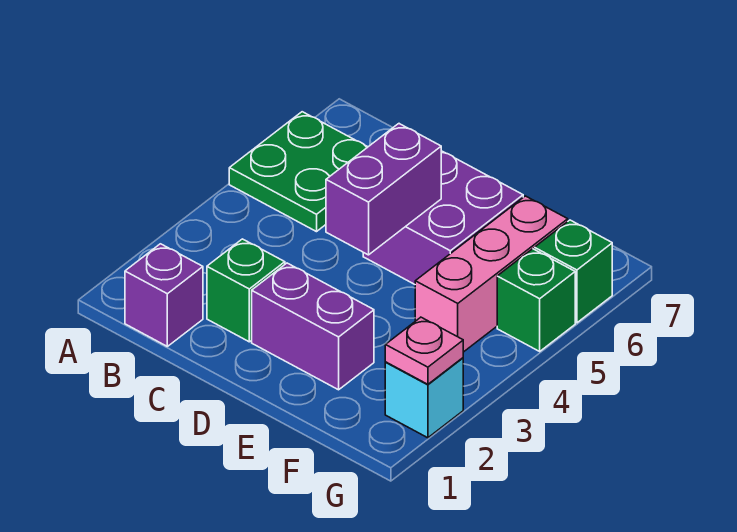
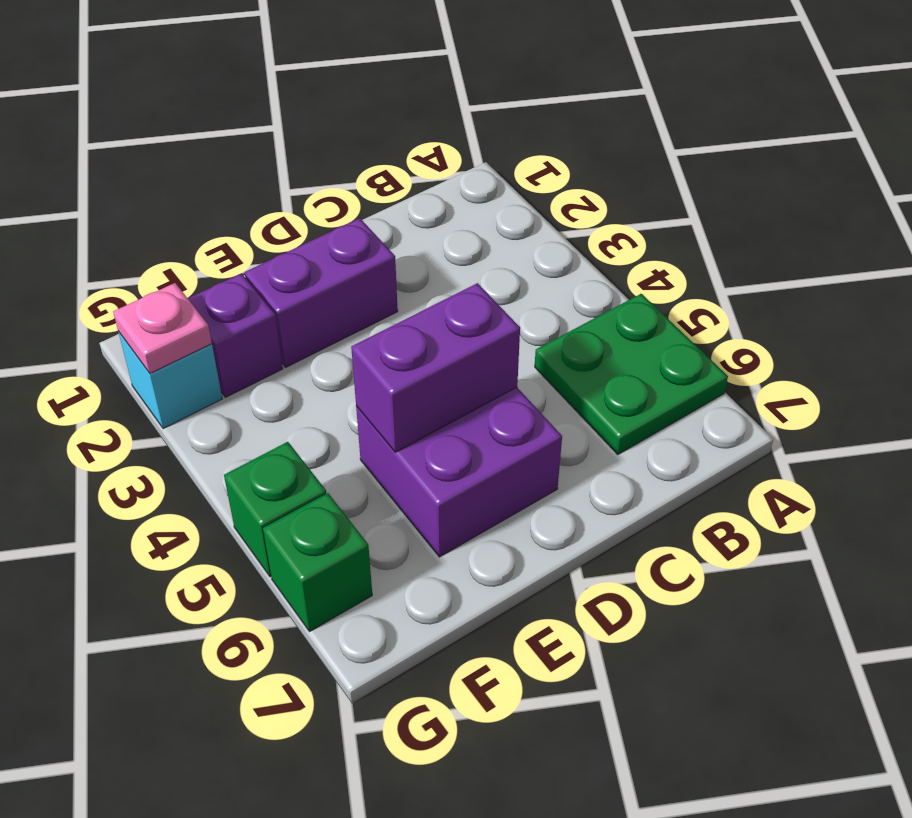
purple 1x1 brick [125,244,203,346] -> purple 1x1 brick moved to [188,274,283,397]
green 1x1 brick [207,239,285,342] -> none
purple 1x2 brick [326,124,441,255] -> purple 1x2 brick turned to [351,283,520,452]
pink 1x3 brick [415,196,568,352] -> none

